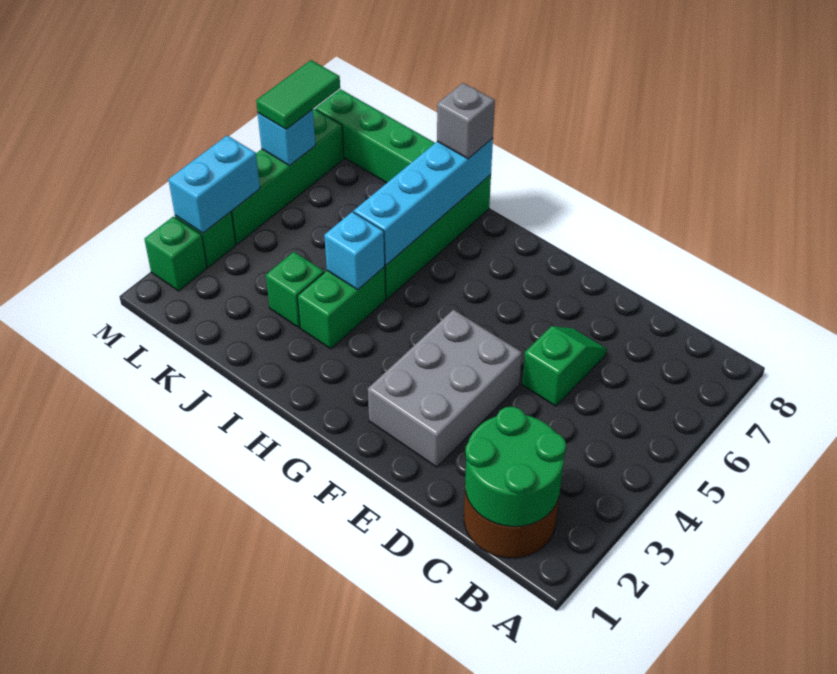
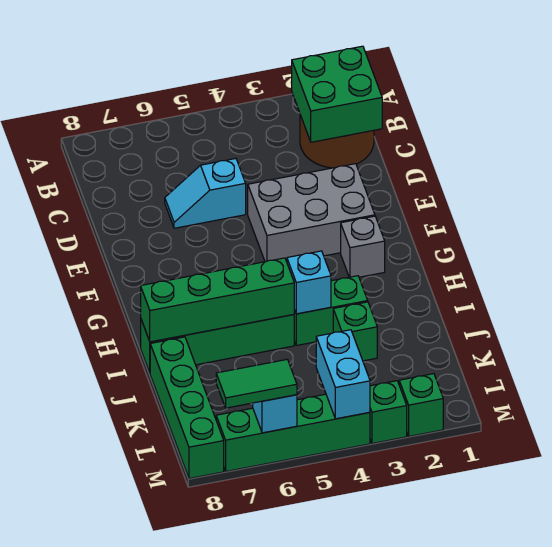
green 2x2 round brick [465,407,566,527] -> green 2x2 brick [292,46,382,142]
green 1x2 slope [522,326,607,406] -> cyan 1x2 slope [165,159,246,228]
cyan 1x4 brick [354,138,493,265] -> green 1x4 brick [141,258,294,342]
grey 1x1 brick [437,83,495,159] -> grey 1x1 brick moved to [341,216,385,277]
cyan 1x2 brick [168,135,260,233] -> cyan 1x2 brick turned to [316,330,370,419]

